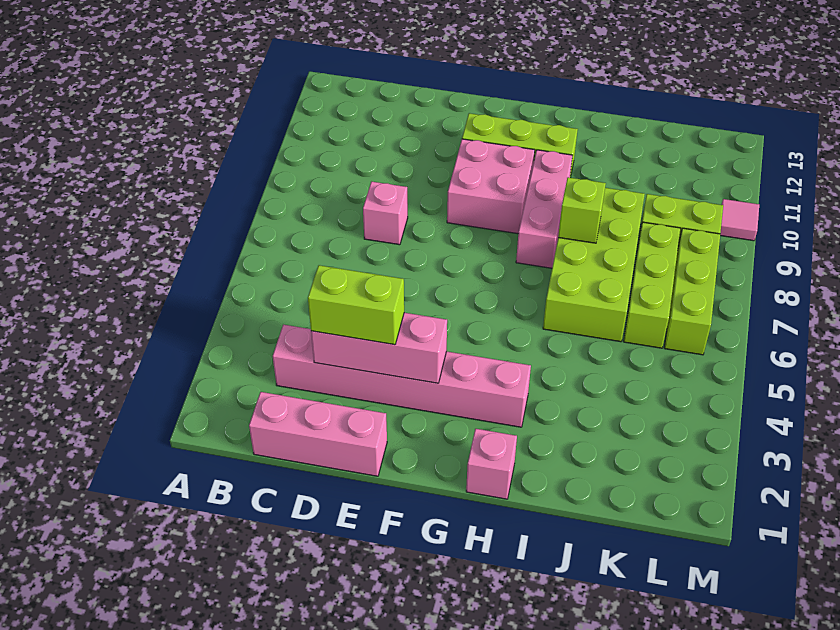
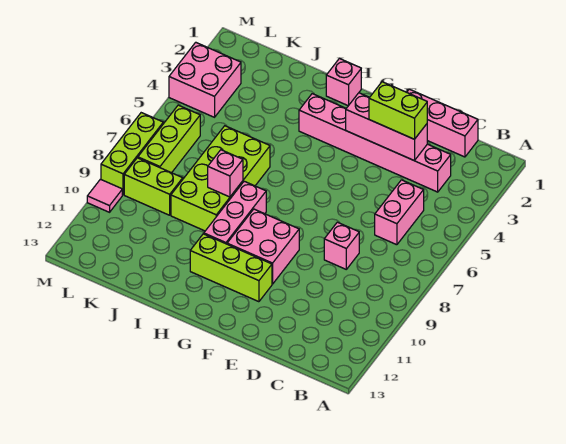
none -> pink 1x2 brick [375,180,424,245]
lime 1x1 brick [558,177,606,243] -> pink 1x1 brick [208,150,243,197]
lime 1x3 brick [624,222,680,348] -> lime 1x3 brick moved to [101,113,163,195]
none -> pink 2x2 brick [169,42,241,117]

